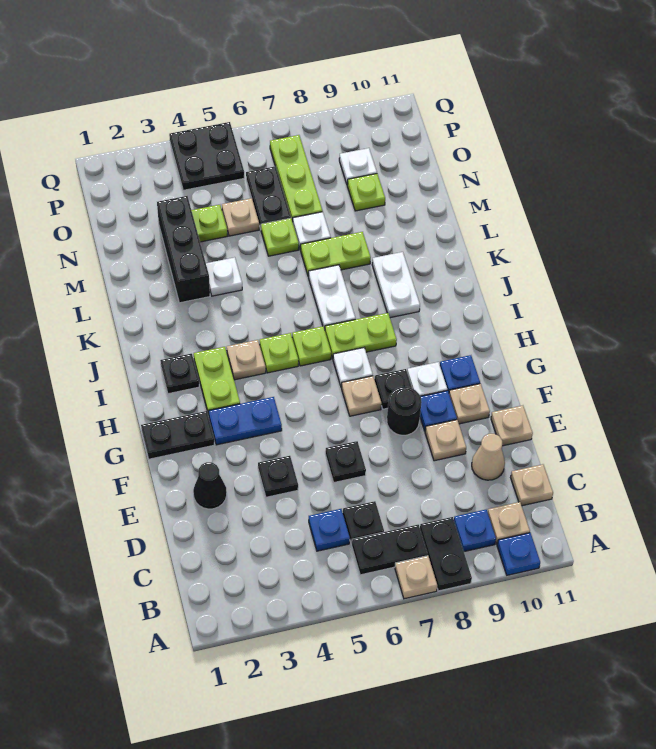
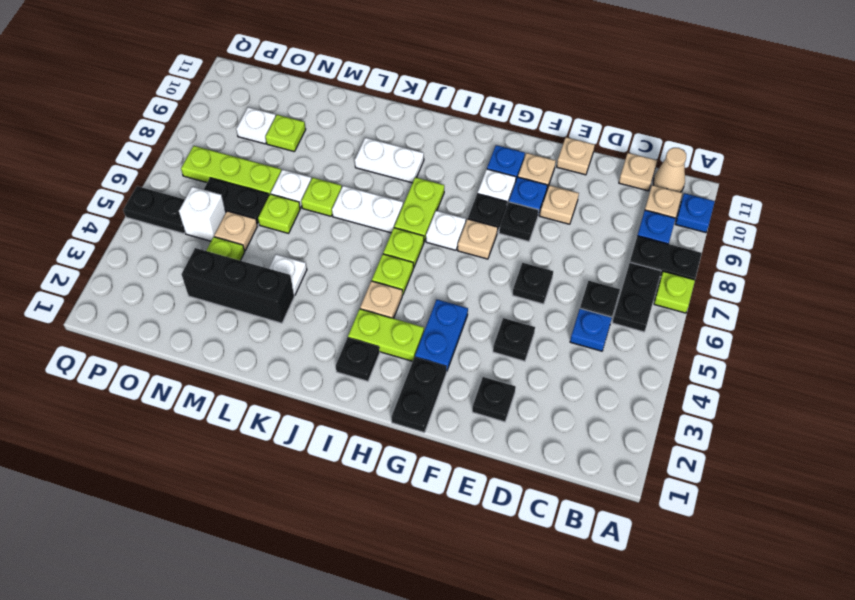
tan 1x1 plate [395,556,437,599] -> lime 1x1 plate [654,271,695,313]
tan 1x1 cone [472,434,505,480] -> tan 1x1 cone moved to [653,148,686,192]
black 1x1 cone [193,462,227,509] -> black 1x1 plate [472,377,516,422]
black 1x1 round brick [387,387,422,435] -> black 1x1 plate [499,202,539,241]
lime 1x2 plate [301,232,371,277] -> lime 1x1 plate [301,178,342,216]
none -> white 1x1 brick [179,187,226,241]
black 2x2 plate [169,122,244,190] -> black 1x2 plate [123,186,185,234]

